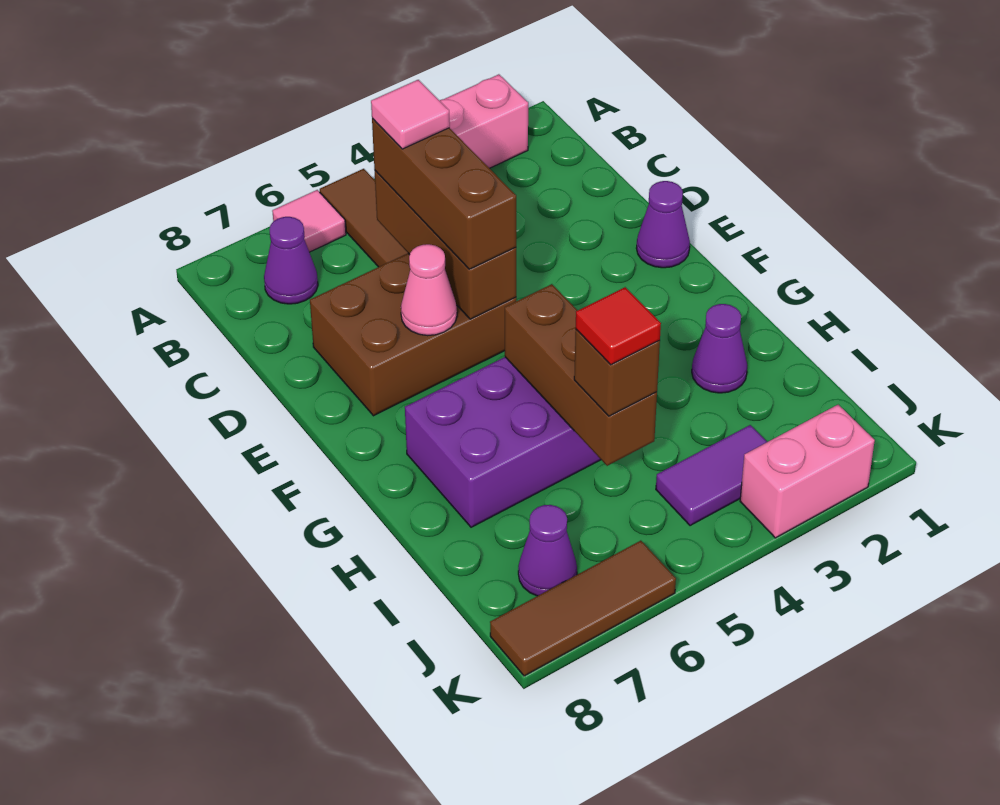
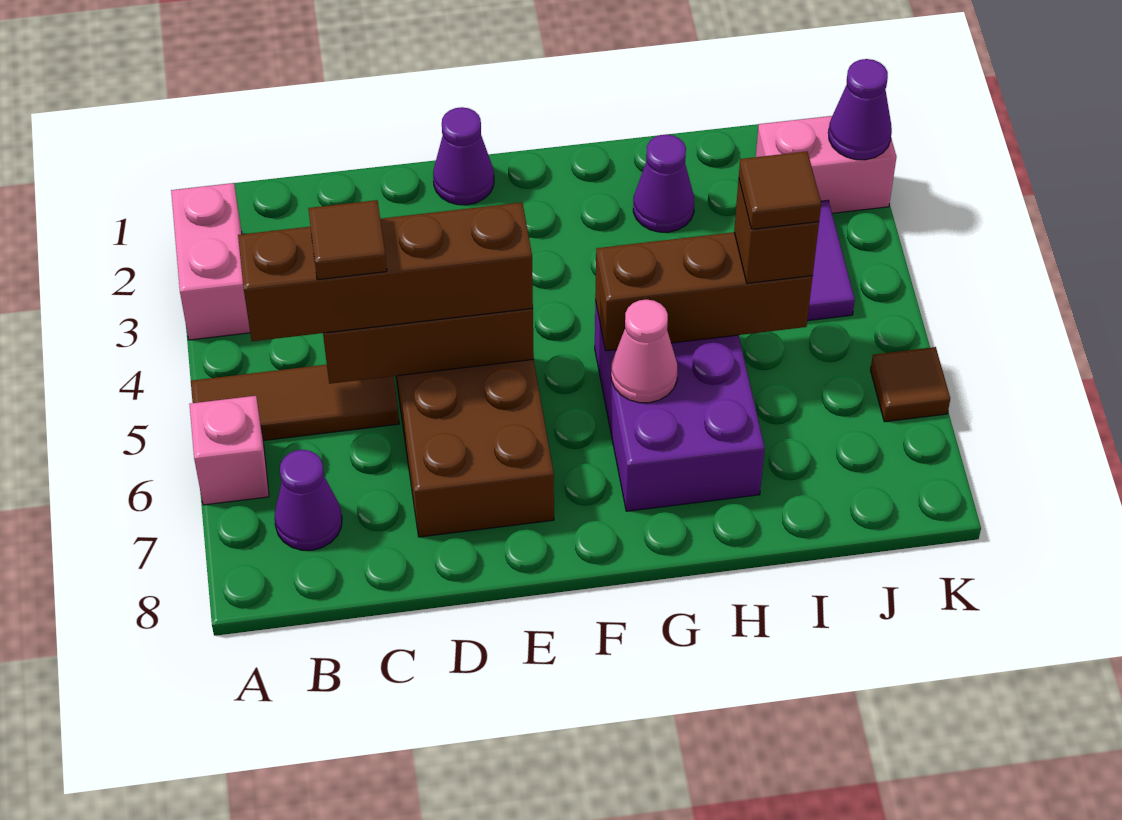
pink 1x1 tile [272,190,346,252] -> pink 1x1 brick [189,396,269,505]
brown 1x3 brick [372,118,516,269] -> brown 1x4 brick [238,202,533,341]
pink 1x1 tile [371,80,450,149] -> brown 1x1 tile [308,200,387,280]
pink 1x1 cone [401,244,457,336] -> pink 1x1 cone moved to [611,299,677,403]
red 1x1 tile [576,287,661,365] -> brown 1x1 tile [739,151,821,229]
purple 1x1 cone [518,505,577,596] -> purple 1x1 cone moved to [828,59,892,160]
pink 1x2 brick [740,405,875,538] -> pink 1x2 brick turned to [756,116,896,213]
brown 1x3 tile [490,541,676,676] -> brown 1x1 tile [871,347,950,422]

